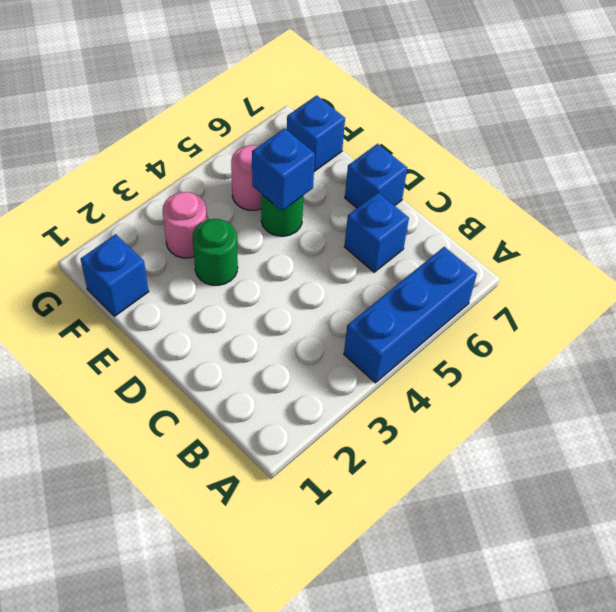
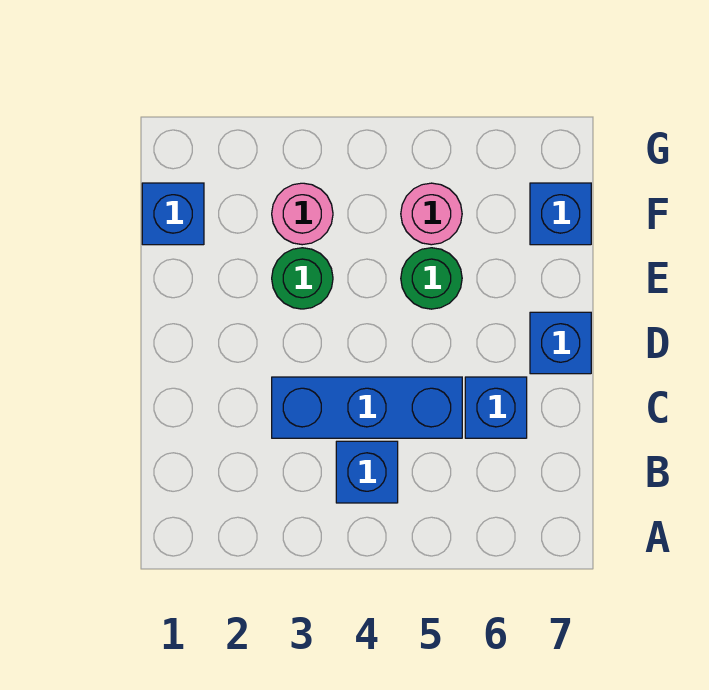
blue 1x3 brick [344,247,477,383] -> blue 1x3 brick moved to [272,377,462,438]
blue 1x1 brick [252,128,315,211] -> blue 1x1 brick moved to [336,441,398,503]

